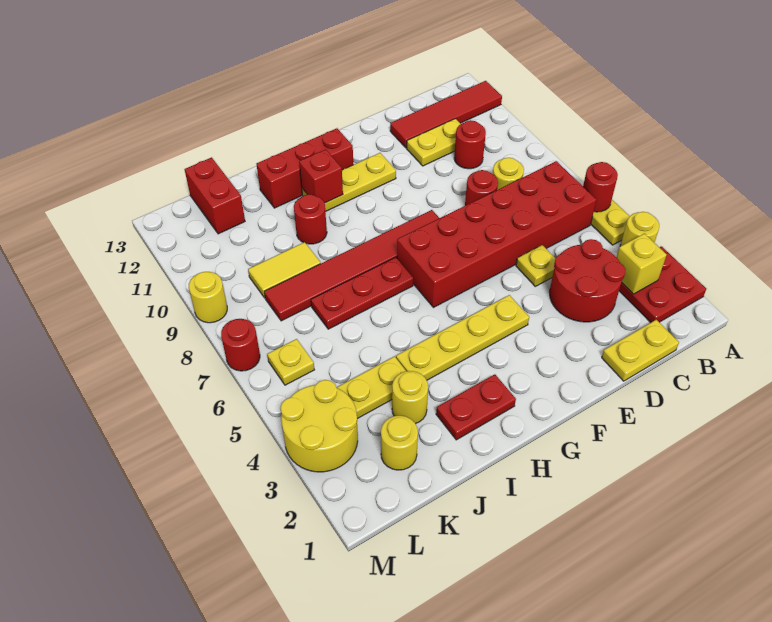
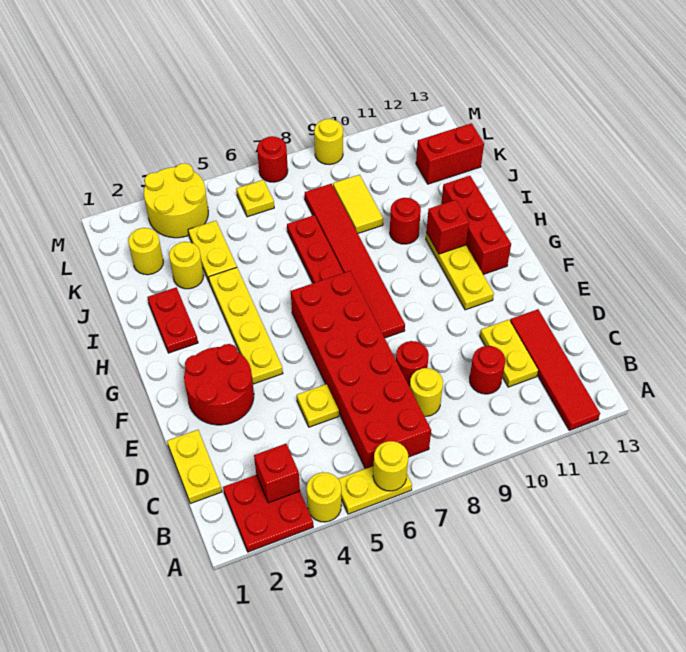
red 1x1 round brick [583,162,618,212] -> yellow 1x1 round brick [373,441,408,491]
yellow 1x1 brick [616,234,667,294] -> red 1x1 brick [254,444,300,503]
red 2x2 round brick [550,239,625,322] -> red 2x2 round brick moved to [184,344,254,425]

